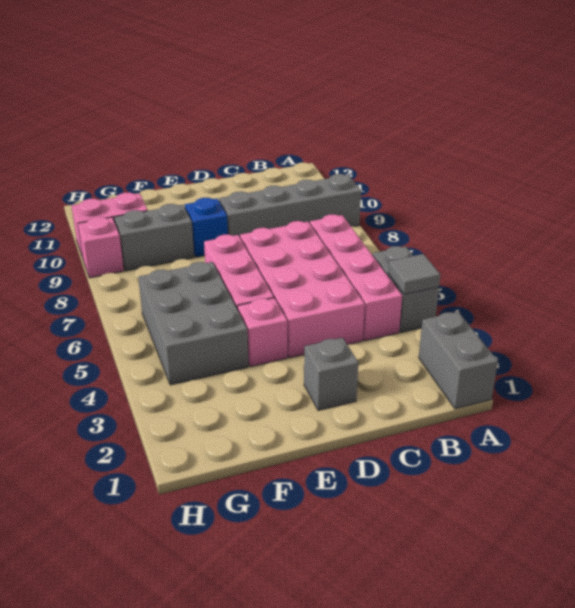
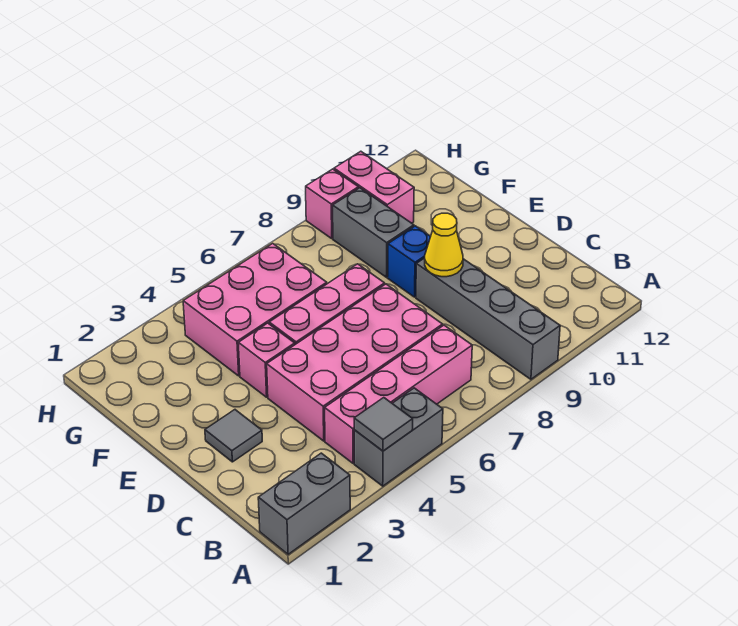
grey 1x1 brick [304,338,358,411] -> grey 1x1 tile [205,410,262,462]
none -> yellow 1x1 cone [425,213,463,277]
grey 2x3 brick [138,262,248,385] -> pink 2x3 brick [183,244,327,376]

